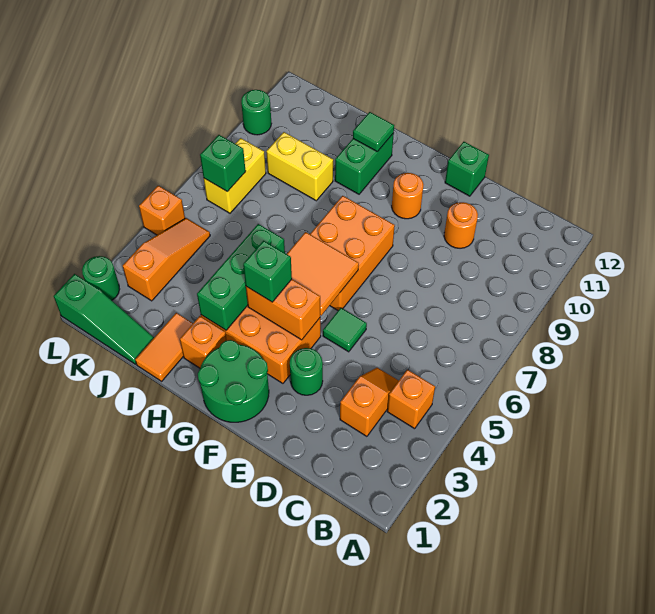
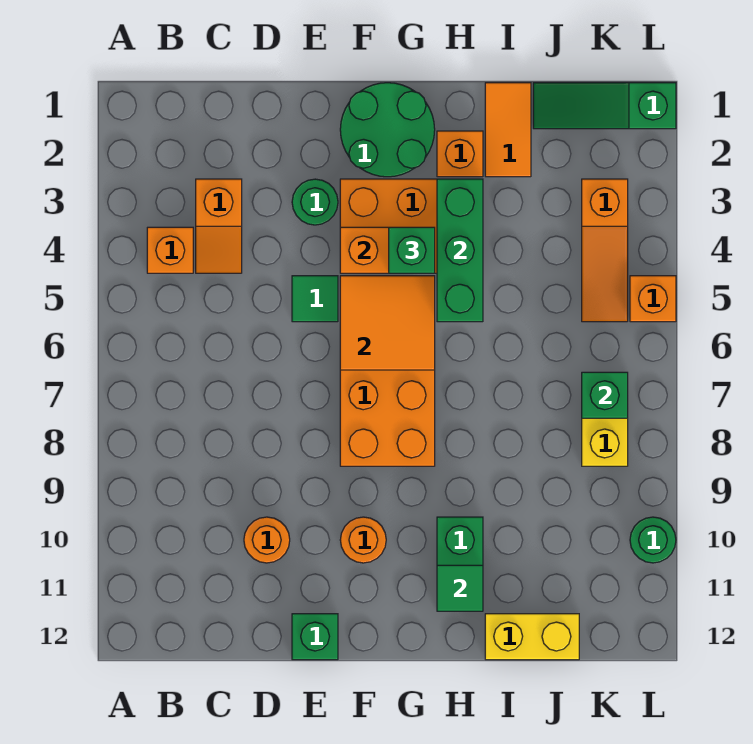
yellow 1x2 brick [266,132,333,201] -> yellow 1x2 brick moved to [485,614,579,660]
green 1x1 round brick [82,256,120,300] -> none

